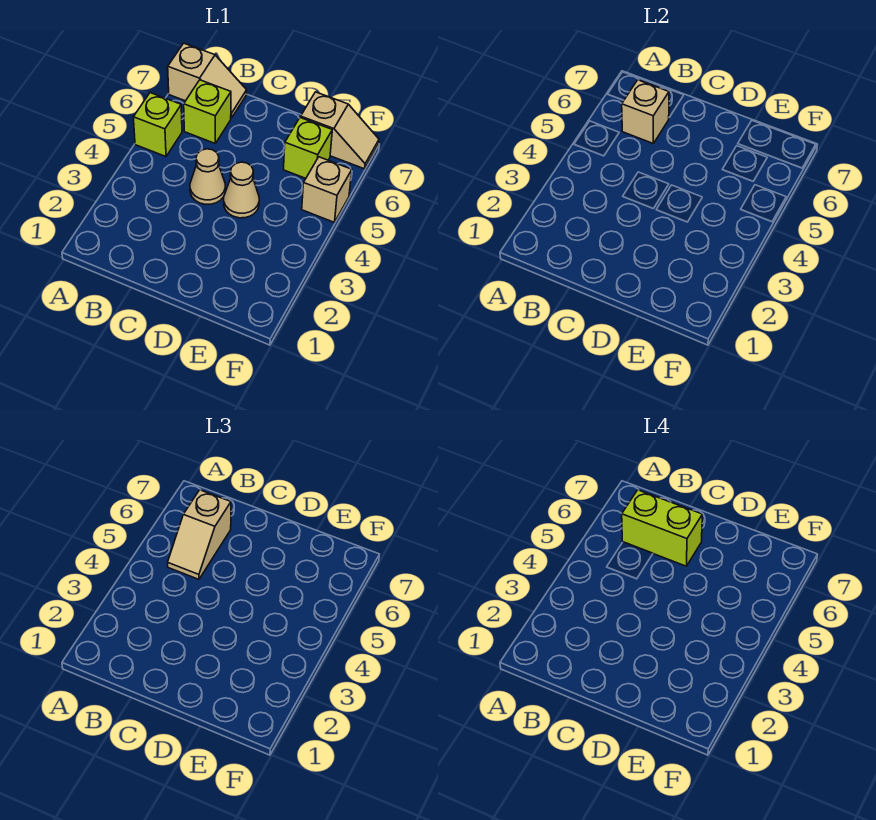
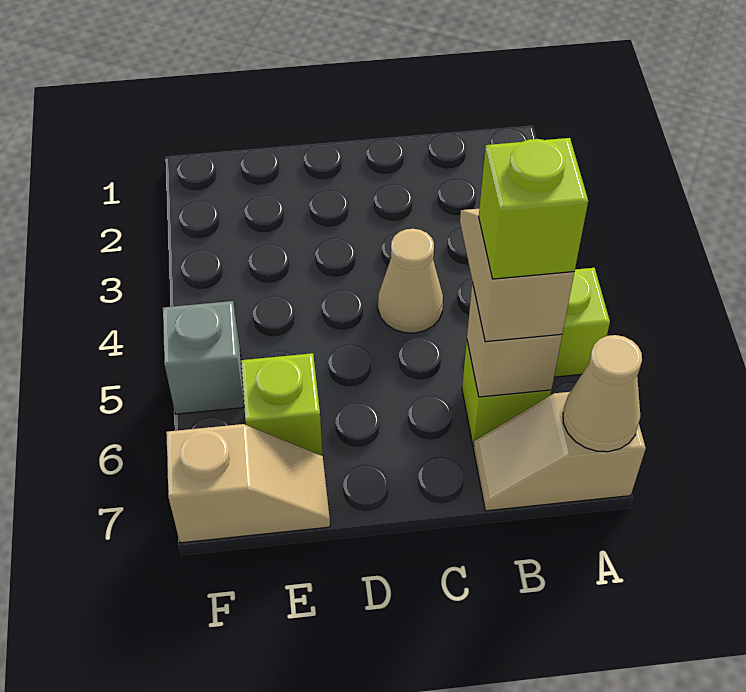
lime 1x2 brick [622,490,702,566] -> lime 1x1 brick [479,138,588,279]
tan 1x1 cone [224,162,259,218] -> tan 1x1 cone moved to [563,335,642,452]
tan 1x2 slope [301,92,379,169] -> tan 1x2 slope turned to [166,424,330,543]
tan 1x1 brick [302,157,352,222] -> grey 1x1 brick [163,301,244,414]

